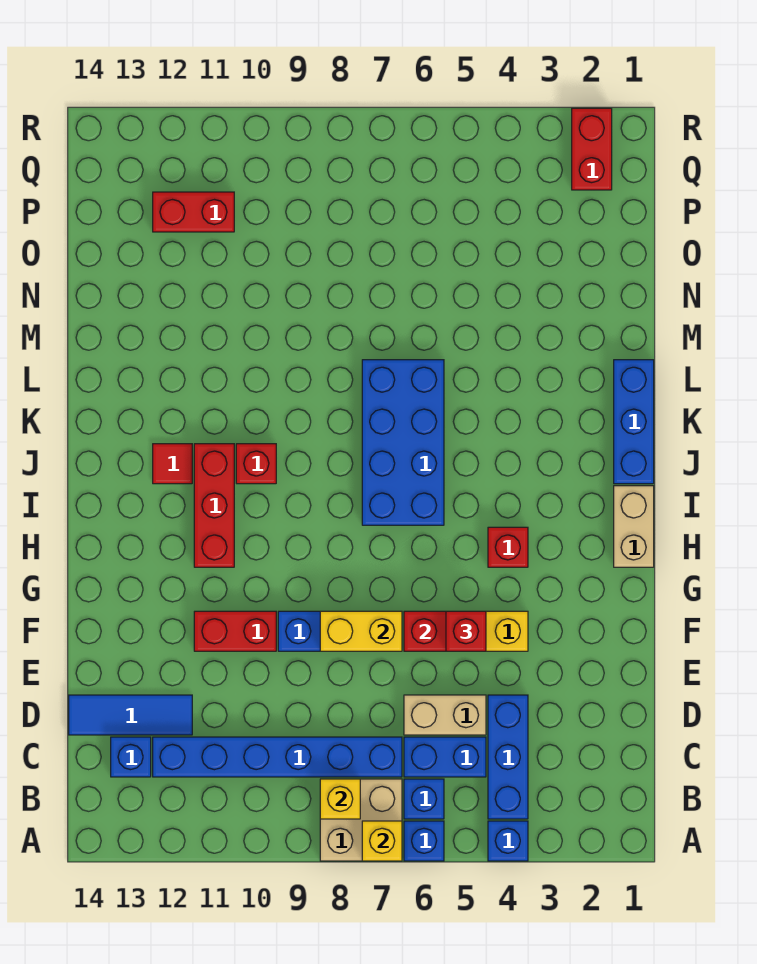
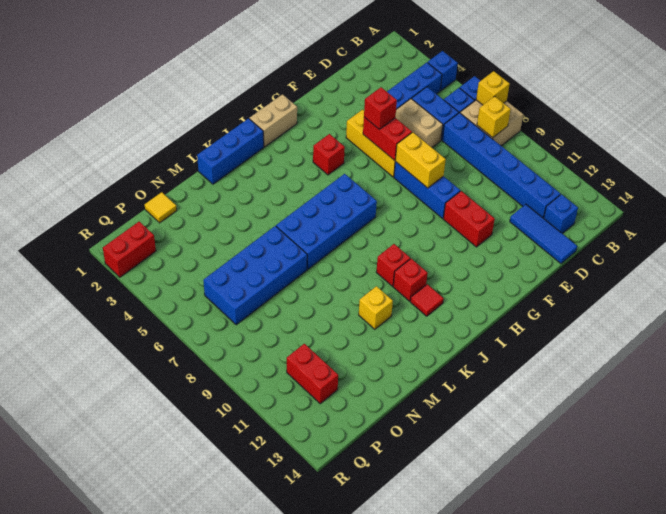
red 1x3 brick [194,444,234,567] -> red 1x1 brick [393,259,428,301]
none -> yellow 1x1 brick [359,286,393,329]
none -> blue 2x4 brick [203,226,307,325]
none -> yellow 1x1 tile [145,192,177,223]

